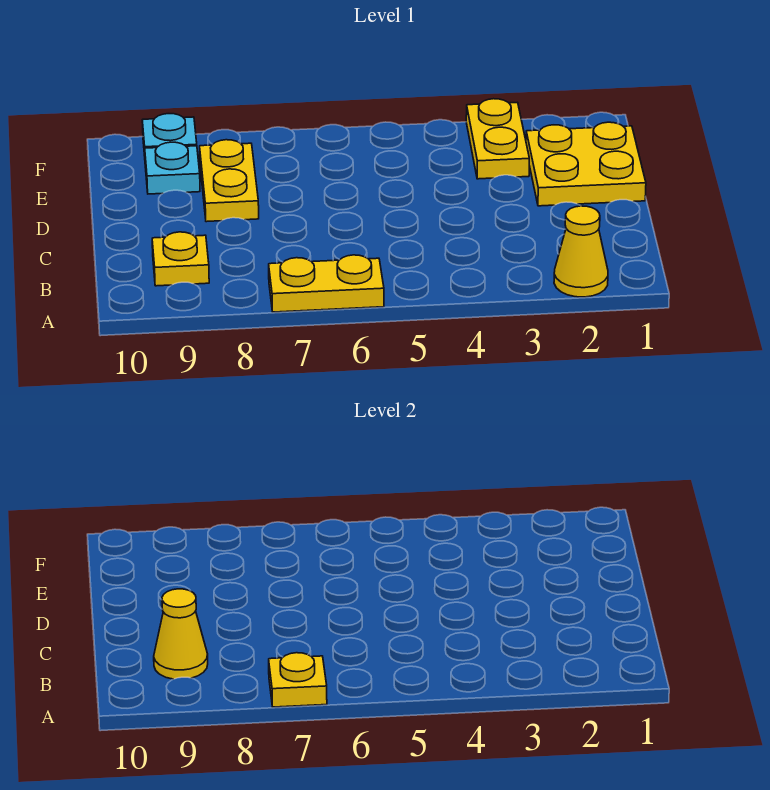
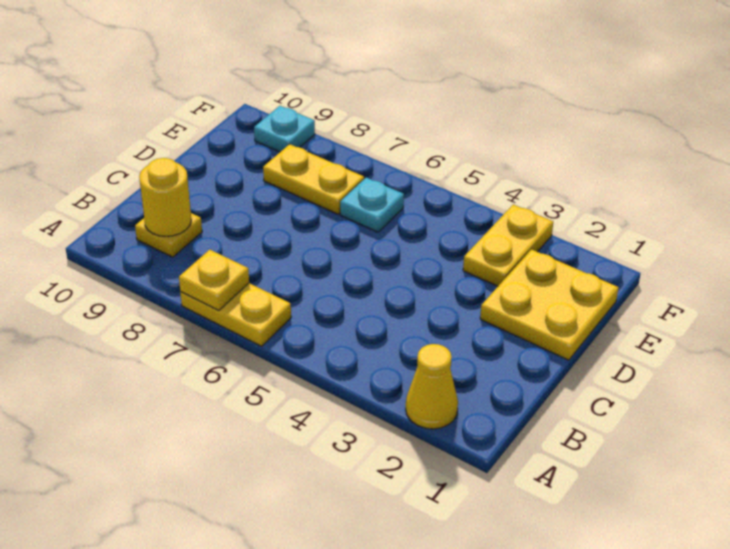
yellow 1x1 cone [154,589,208,679] -> yellow 1x1 round brick [139,158,191,236]
yellow 1x2 plate [200,140,259,222] -> yellow 1x2 plate turned to [263,144,364,214]
cyan 1x1 plate [145,142,200,194] -> cyan 1x1 plate moved to [340,177,404,232]

